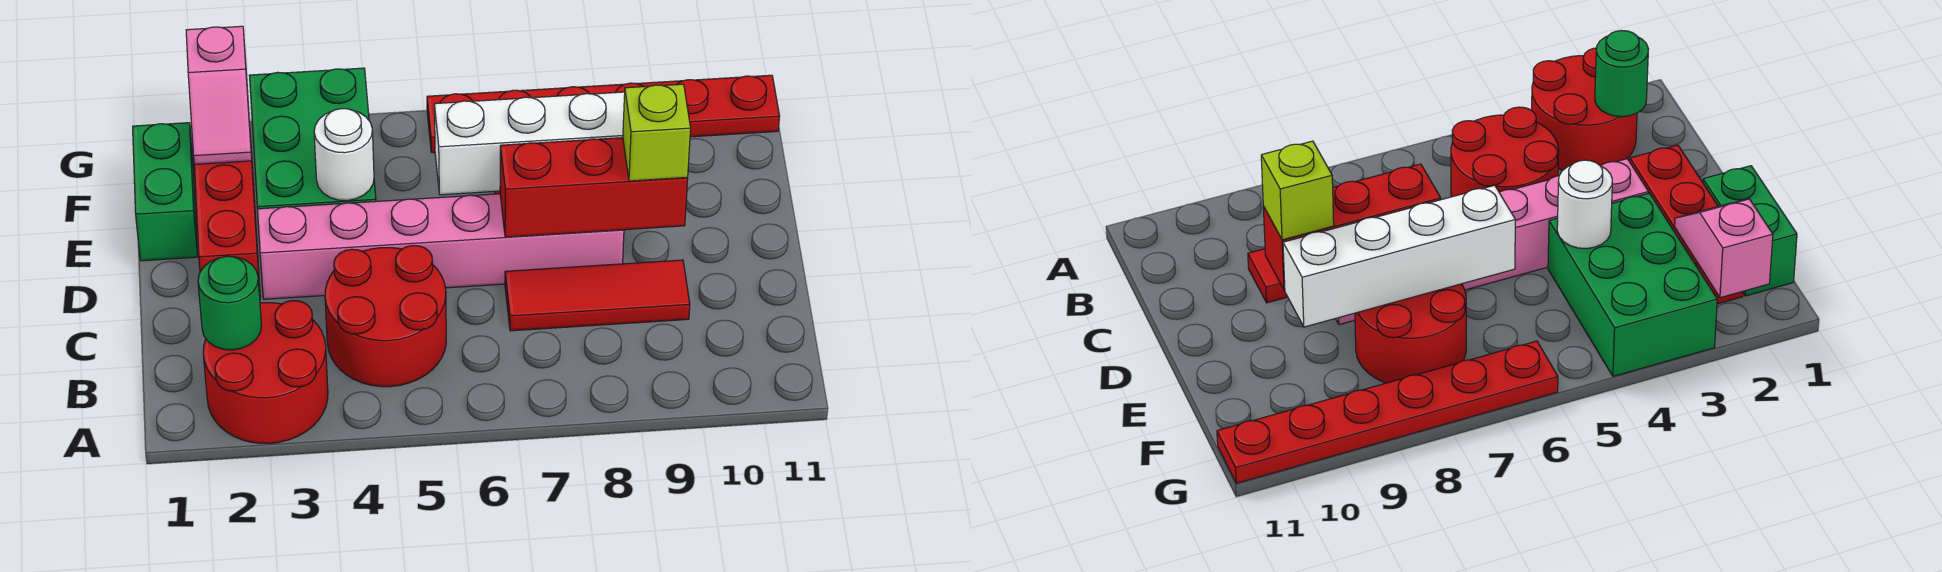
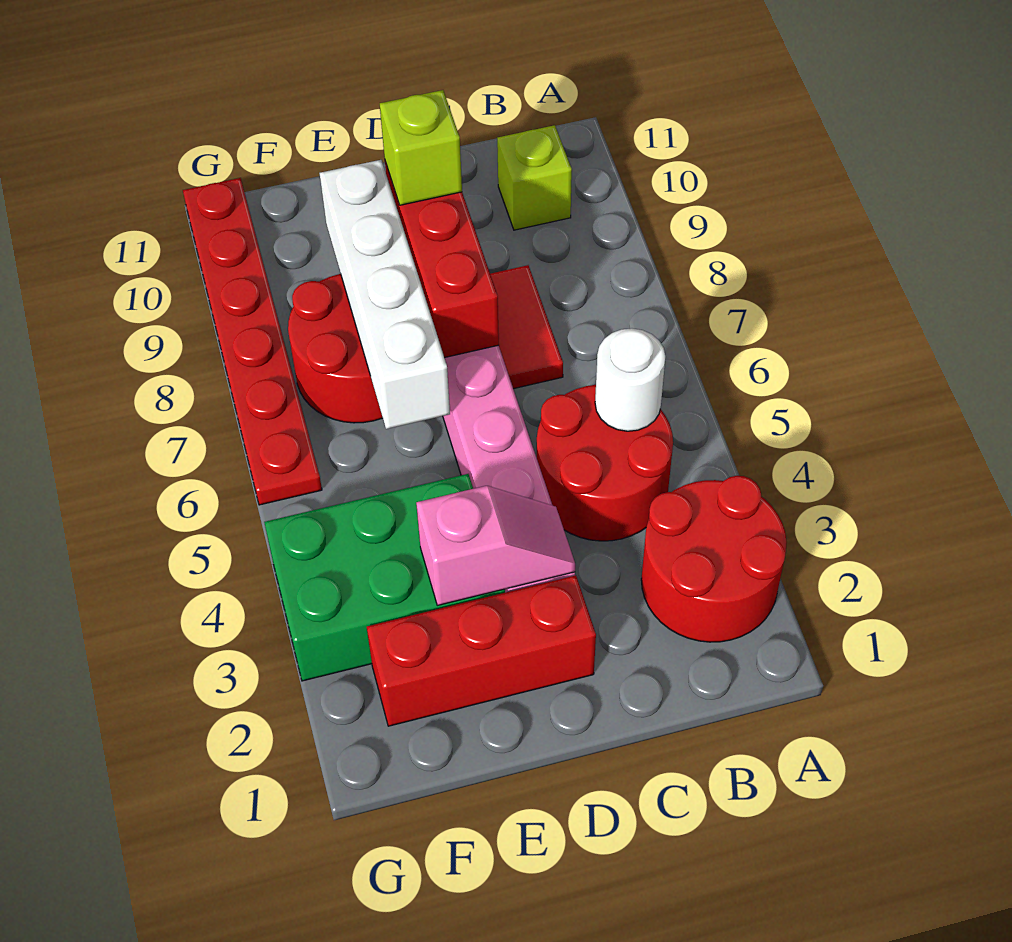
green 1x1 round brick [198,256,261,350] -> none
none -> lime 1x1 brick [497,125,572,230]
red 1x3 tile [505,260,690,331] -> red 1x2 tile [490,265,563,389]
green 1x2 brick [133,123,198,261] -> none
white 1x1 round brick [314,109,374,201] -> white 1x1 round brick moved to [595,328,665,431]
pink 1x2 slope [186,26,252,164] -> pink 1x2 slope moved to [416,486,575,605]

